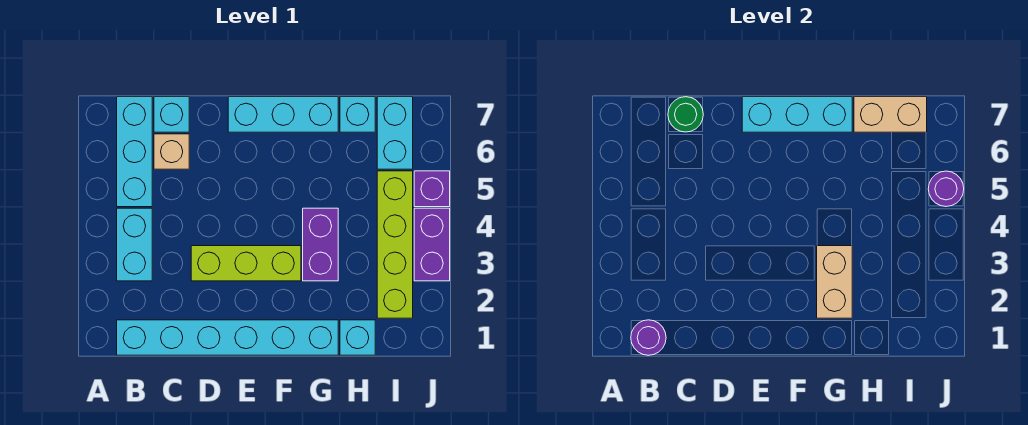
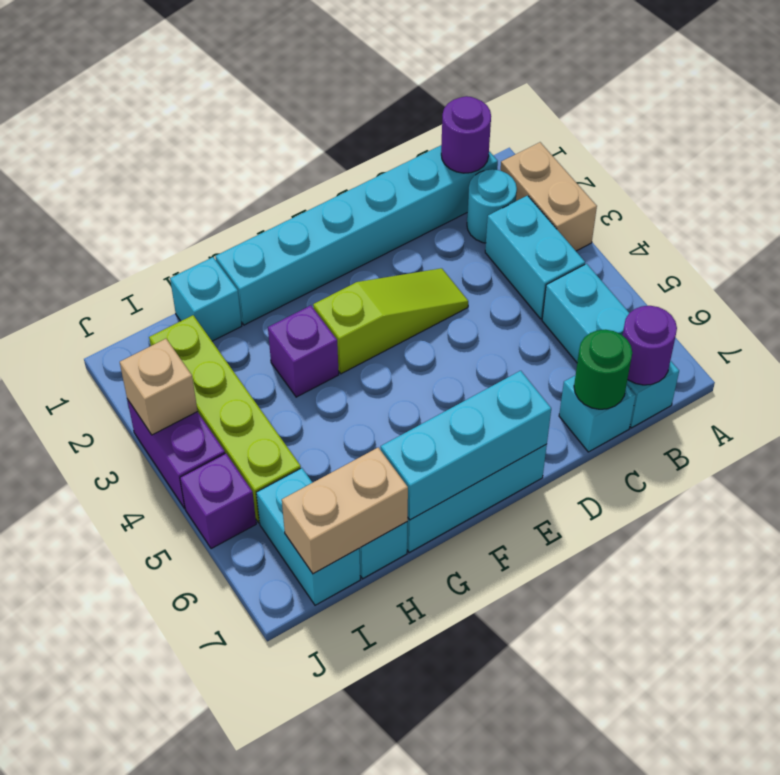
none -> cyan 1x1 round brick [467,169,517,243]
tan 1x1 brick [154,134,189,169] -> tan 1x1 brick moved to [120,339,198,435]
lime 1x3 brick [191,246,301,281] -> lime 1x3 slope [313,268,468,374]
tan 1x2 brick [817,246,852,318] -> tan 1x2 brick moved to [501,142,597,251]
purple 1x2 brick [303,208,338,281] -> purple 1x1 brick [268,305,339,397]
purple 1x1 round brick [928,171,964,207] -> purple 1x1 round brick moved to [623,306,677,385]

